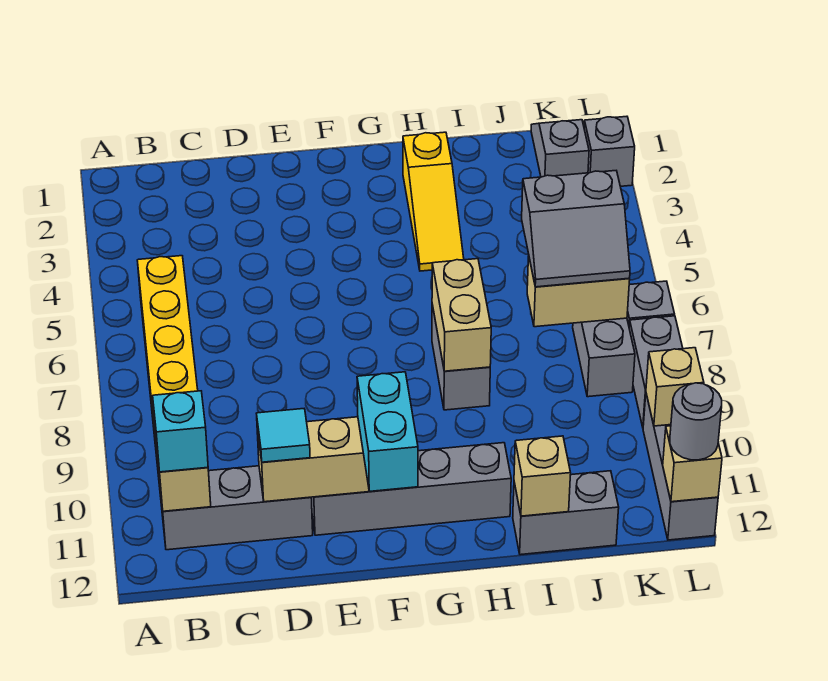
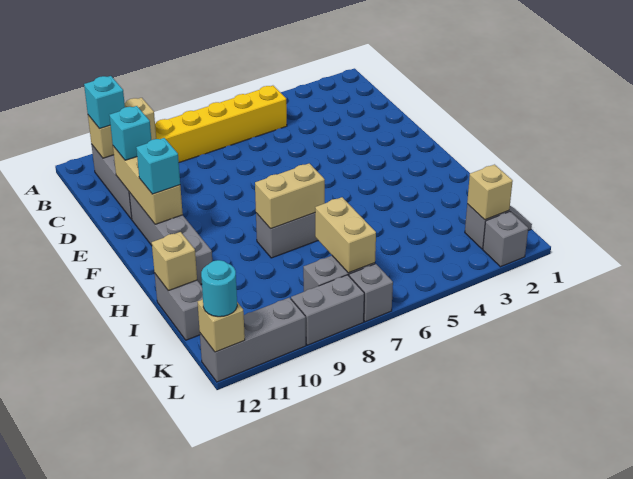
cyan 1x1 tile [256,409,310,462] -> cyan 1x1 brick [109,106,151,160]
cyan 1x2 brick [357,372,418,491] -> cyan 1x1 brick [136,138,180,194]
yellow 1x3 slope [403,132,464,271] -> none
grey 2x2 slope [522,171,630,287] -> none
tan 1x1 brick [646,348,704,426] -> tan 1x1 brick moved to [467,165,513,220]
grey 1x1 round brick [670,383,722,460] -> cyan 1x1 round brick [201,260,237,317]

